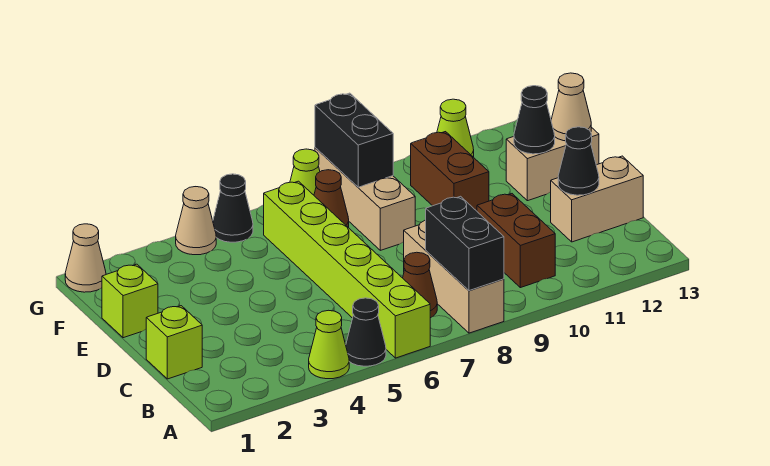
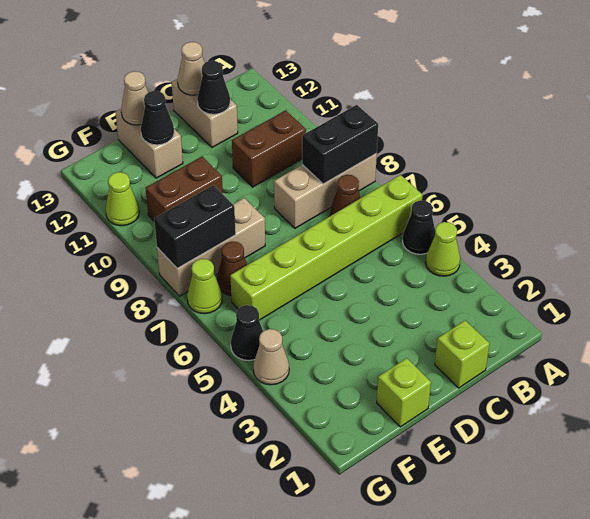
tan 1x1 cone [65,224,106,292] -> tan 1x1 cone moved to [178,42,205,95]

